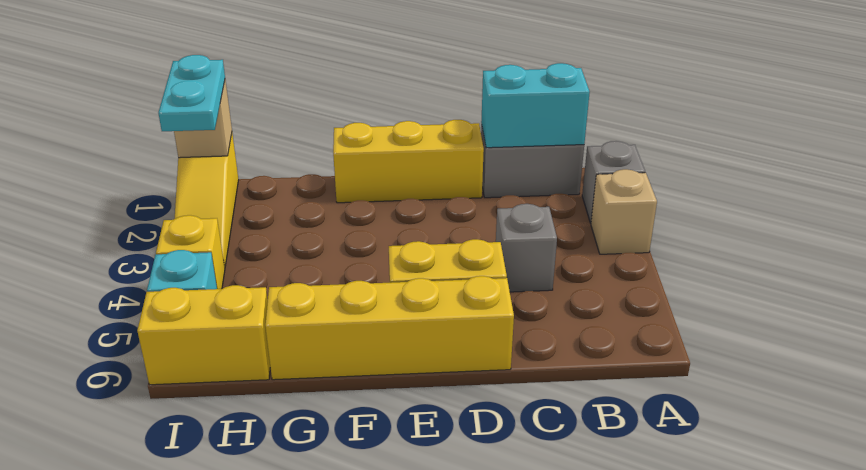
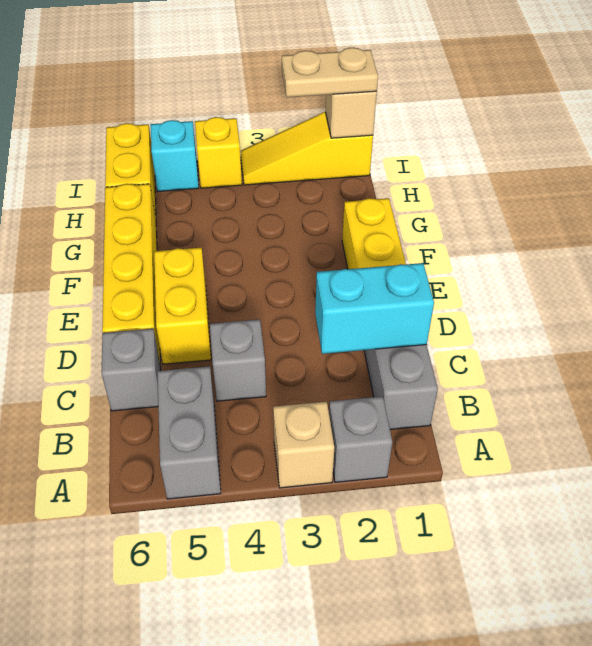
none -> grey 1x2 brick [157,366,221,499]
cyan 1x2 brick [481,63,590,148] -> cyan 1x2 brick turned to [315,263,434,354]
none -> grey 1x1 brick [102,329,161,411]
cyan 1x2 plate [158,55,225,131] -> tan 1x2 plate [282,48,378,97]

